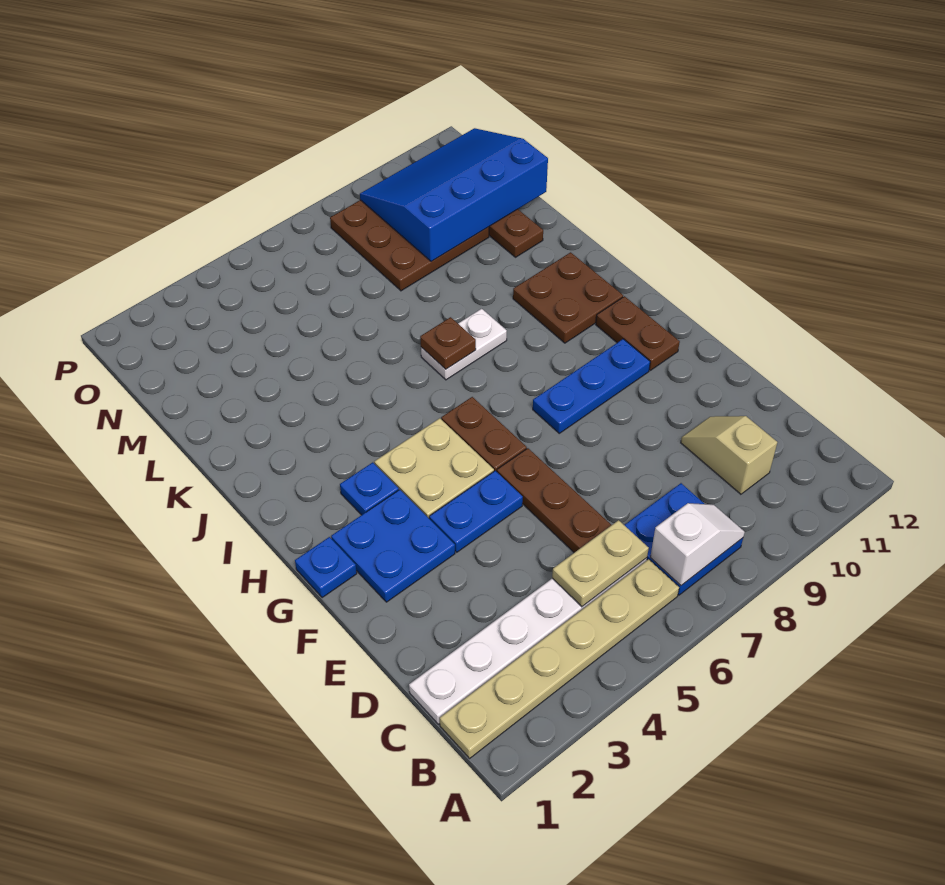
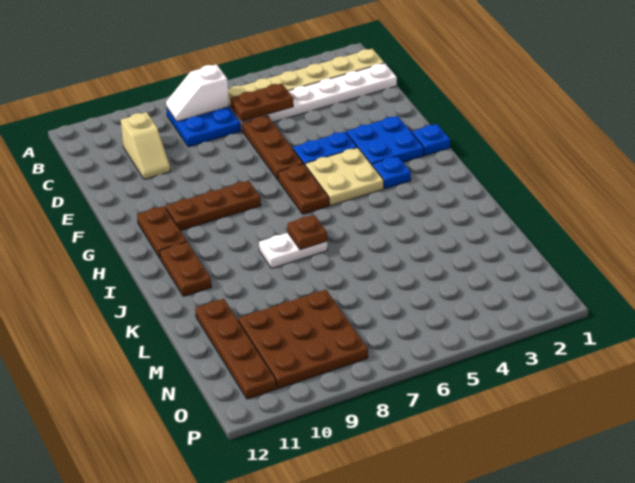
tan 1x2 plate [552,520,649,607] -> brown 1x2 plate [230,83,293,122]
blue 1x3 plate [533,339,650,433] -> brown 1x3 plate [166,181,261,231]
brown 2x2 plate [513,252,623,343] -> brown 1x2 plate [160,242,211,296]
blue 3x4 slope [360,128,548,262] -> none

